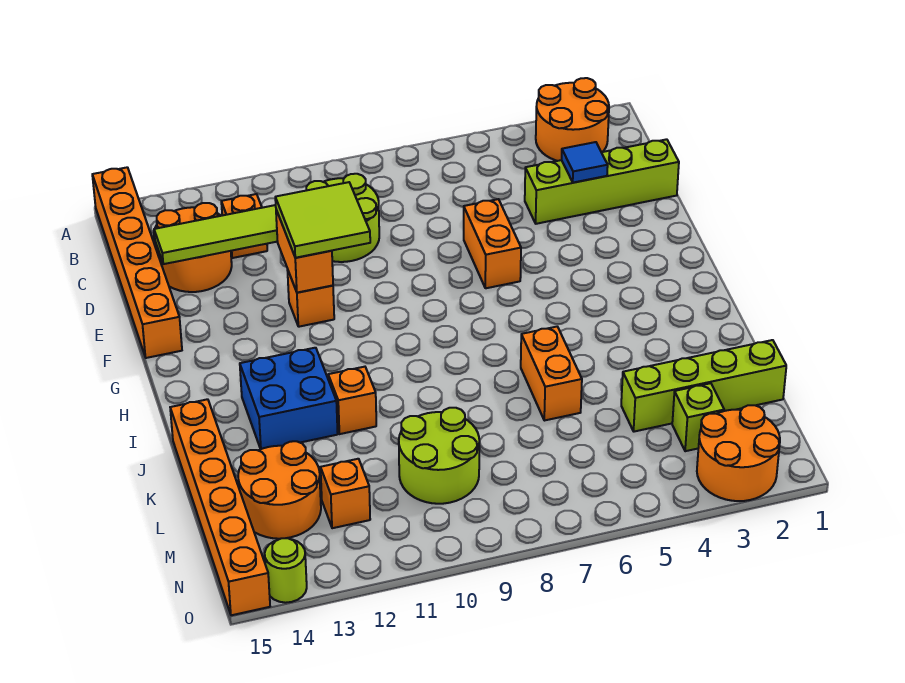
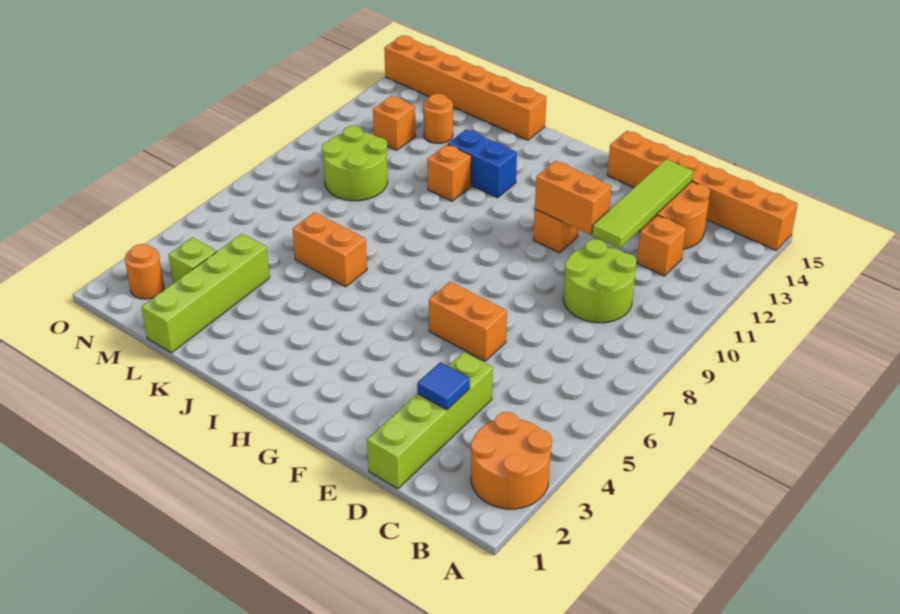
lime 2x2 tile [275,182,370,258] -> none
blue 2x2 brick [240,348,338,449] -> blue 1x2 brick [448,129,517,198]
orange 2x2 round brick [238,441,321,539] -> orange 1x1 round brick [423,94,453,143]
orange 2x2 round brick [697,405,780,501] -> orange 1x1 round brick [125,244,164,299]
lime 1x1 round brick [265,538,307,603] -> none

